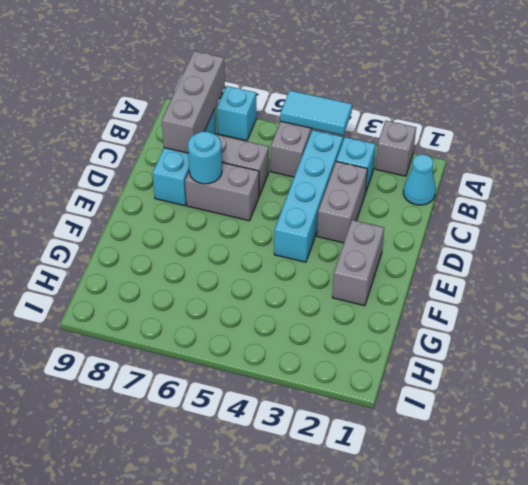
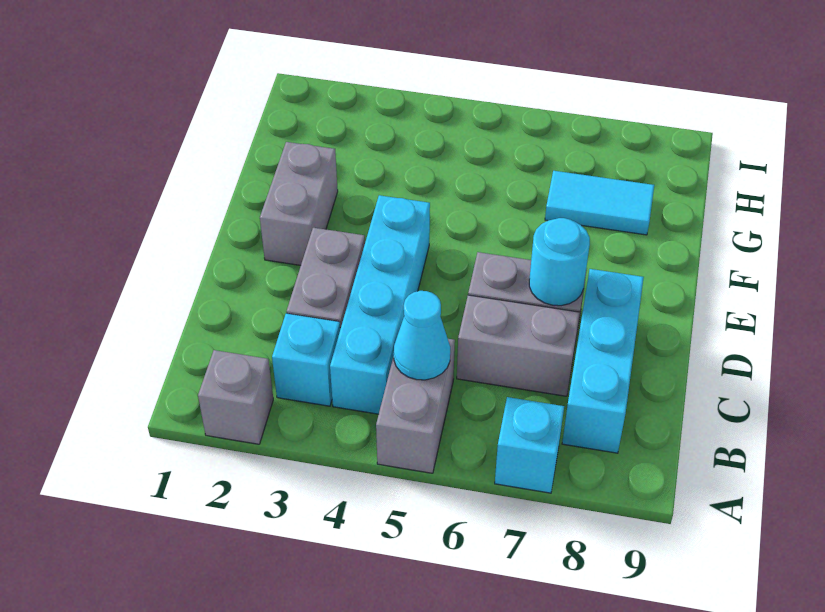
cyan 1x2 tile [280,91,352,135] -> cyan 1x2 tile moved to [545,171,654,235]
grey 1x3 brick [162,51,225,153] -> none
cyan 1x1 cone [403,154,436,205] -> cyan 1x1 cone moved to [394,291,450,380]

